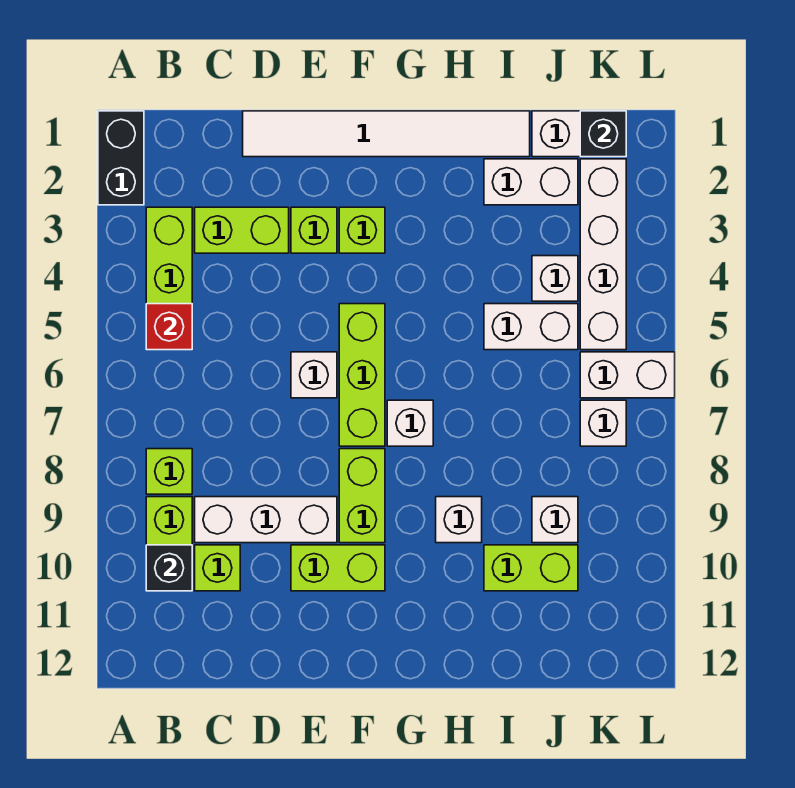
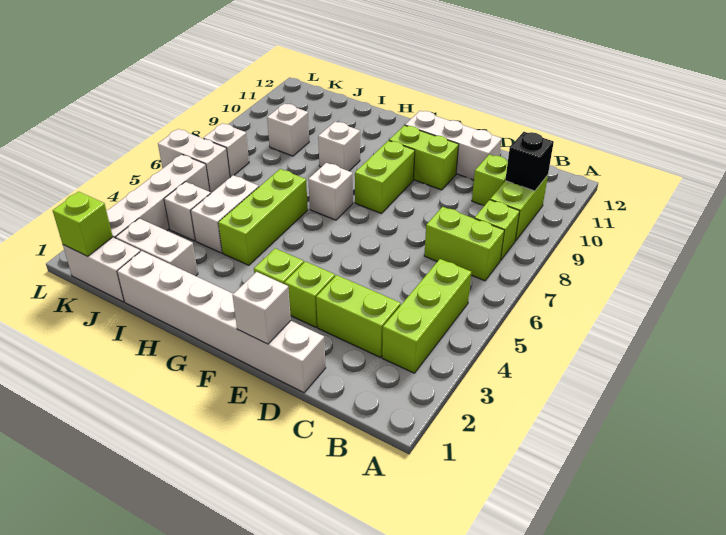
black 1x2 brick [98,111,144,205] -> none
red 1x1 brick [146,304,192,350] -> none
white 1x3 brick [195,497,337,543] -> white 1x3 brick moved to [405,111,502,180]
white 1x6 tile [243,111,530,157] -> white 1x6 brick [117,251,326,393]
white 1x1 brick [291,352,337,398] -> white 1x1 brick moved to [232,272,291,344]
lime 1x3 brick [339,304,385,446] -> lime 1x3 brick moved to [218,169,308,265]
white 1x2 brick [484,304,578,350] -> white 1x2 brick turned to [191,175,259,253]
lime 1x2 brick [484,545,578,591] -> lime 1x2 brick moved to [424,207,504,281]
black 1x1 brick [580,111,626,157] -> lime 1x1 brick [53,192,113,257]

